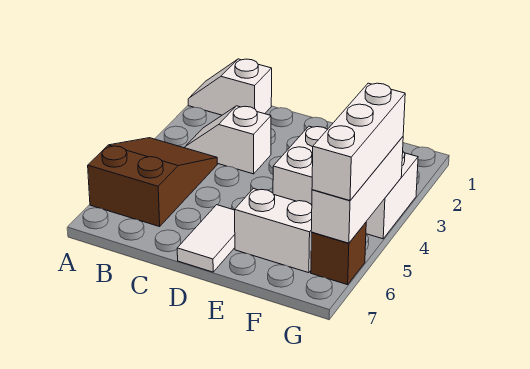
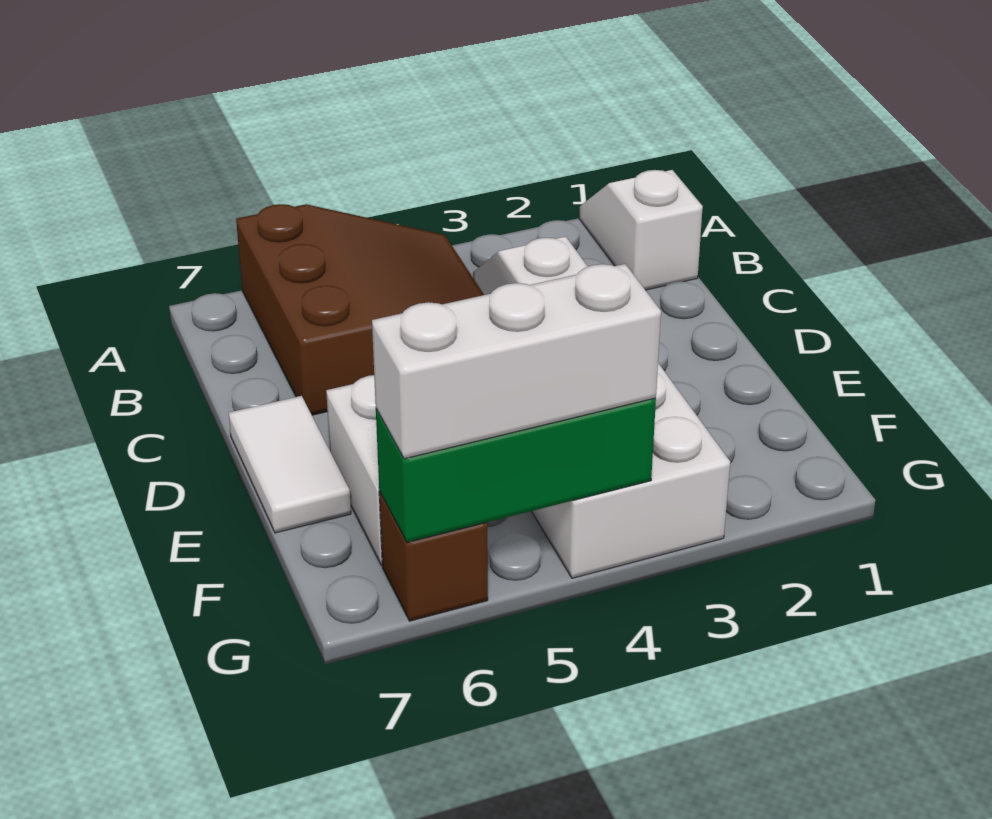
brown 2x3 slope [88,138,217,227] -> brown 3x3 slope [236,204,484,415]
white 1x2 tile [177,205,235,272] -> white 1x2 tile turned to [229,396,351,533]
white 1x3 brick [311,137,403,243] -> green 1x3 brick [376,398,656,542]

